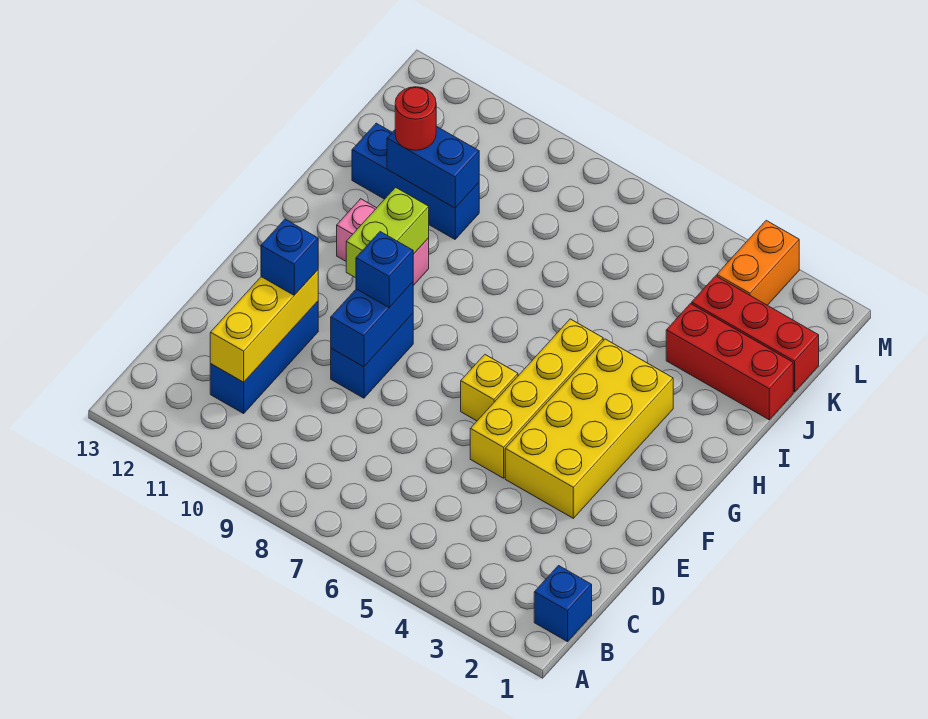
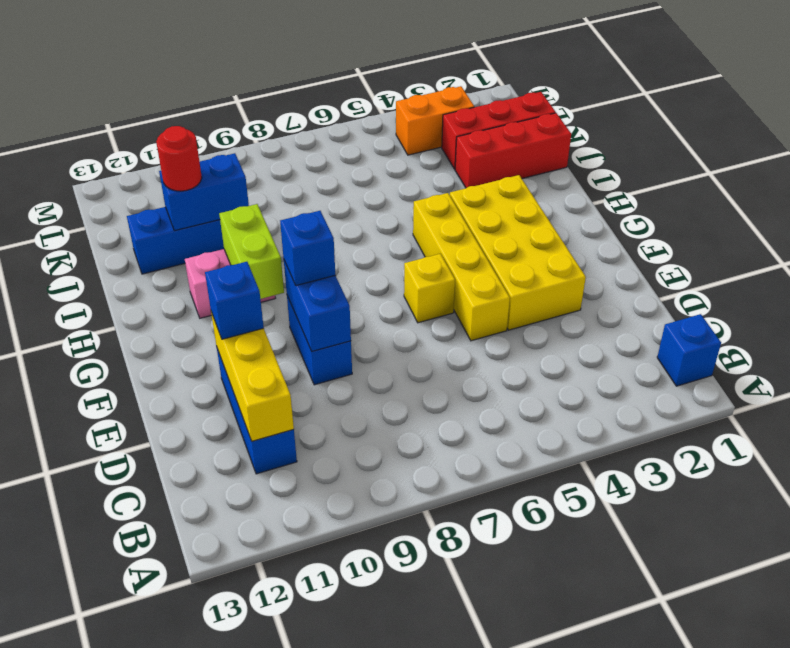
orange 1x2 brick [717,220,799,305] -> orange 1x2 brick turned to [396,86,474,155]

